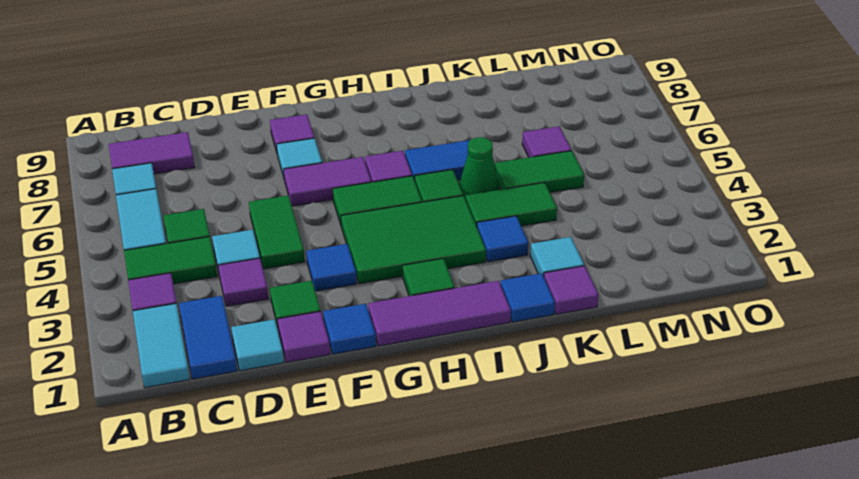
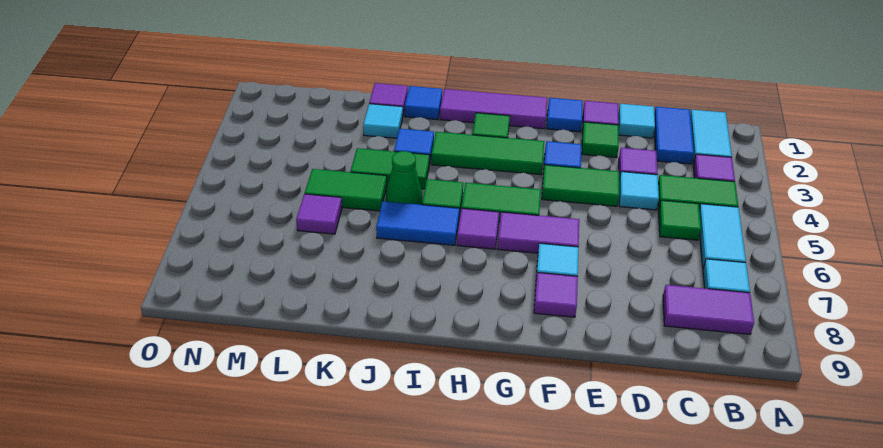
green 1x2 tile [249,195,305,269] -> green 1x2 tile turned to [542,165,619,206]
green 2x3 tile [341,196,486,284] -> green 1x3 tile [431,132,544,175]

